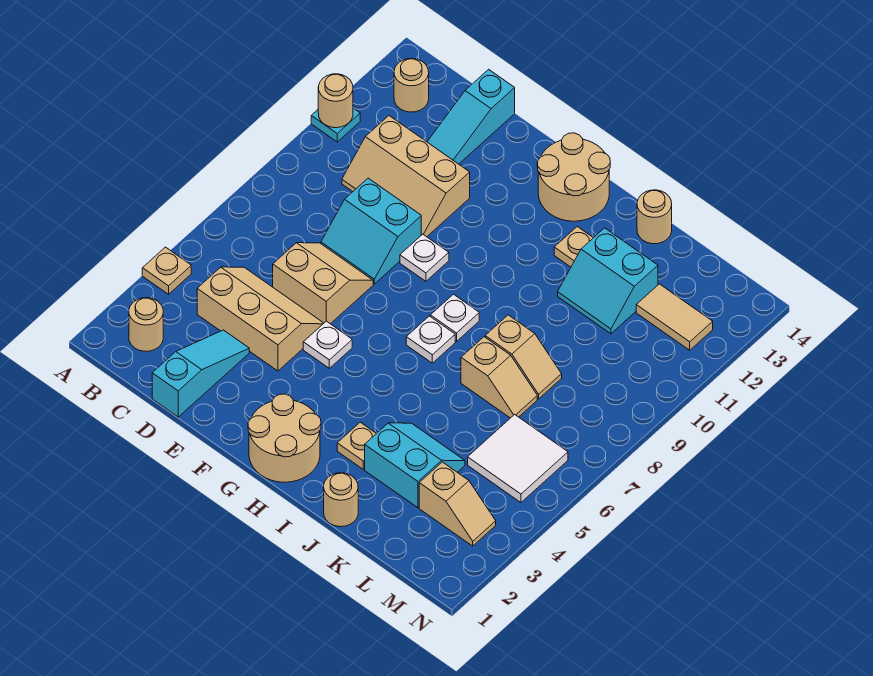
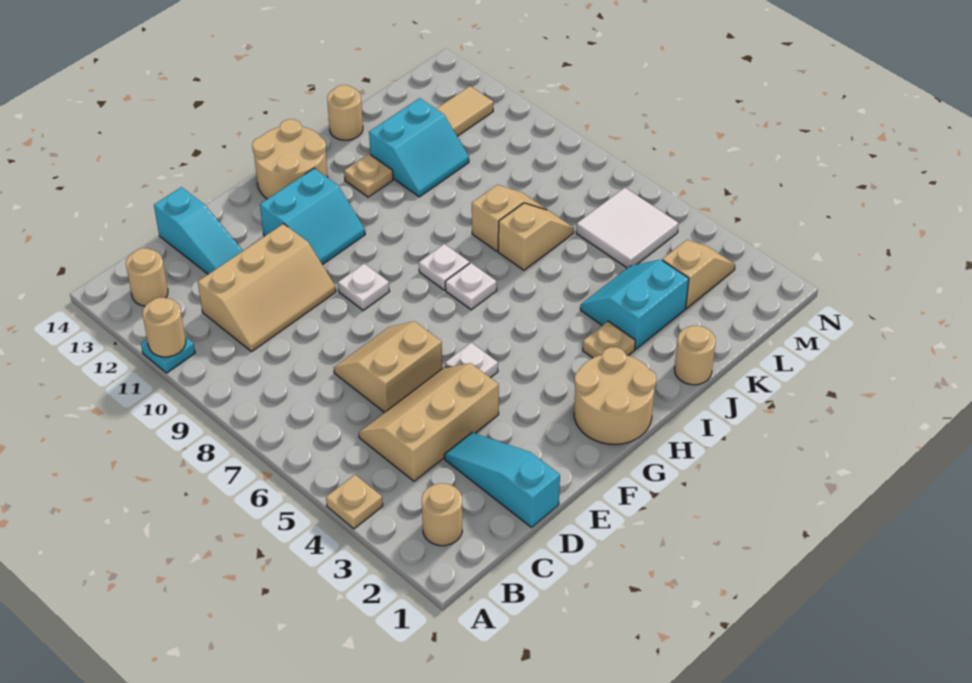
cyan 2x2 slope [321,178,421,284] -> cyan 2x2 slope moved to [260,168,365,265]

